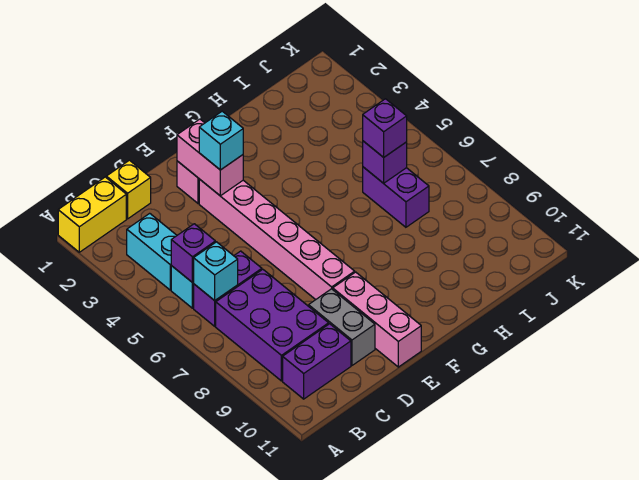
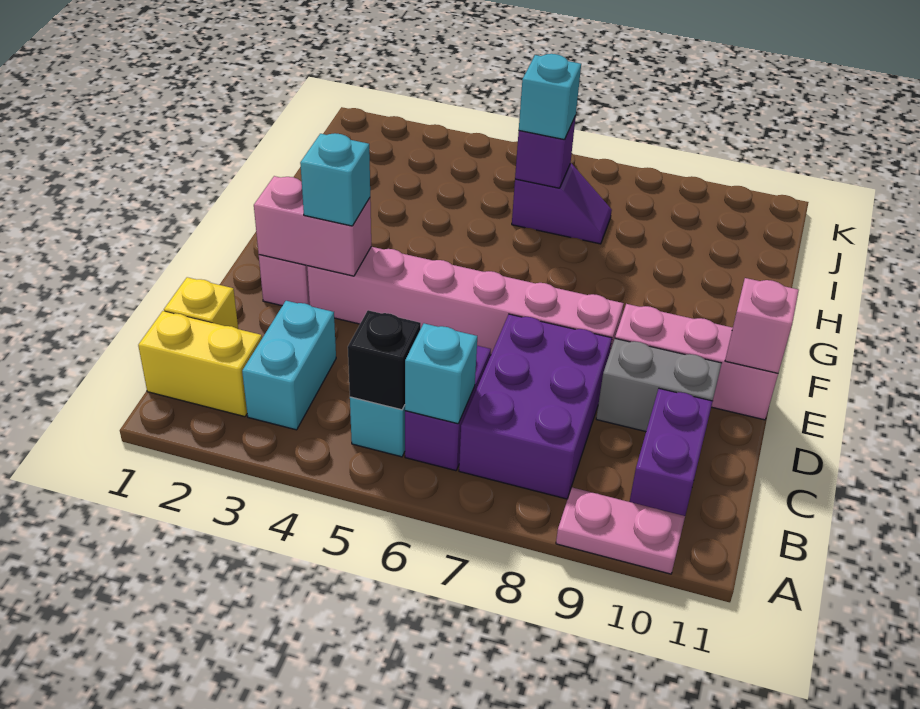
yellow 1x2 brick [58,177,126,252] -> yellow 1x2 brick turned to [138,311,262,417]
none -> pink 1x2 plate [556,487,685,574]
cyan 1x2 brick [127,213,177,290] -> cyan 1x2 brick turned to [242,301,336,430]
purple 1x1 brick [171,224,215,283] -> black 1x1 brick [348,310,421,410]
purple 2x3 brick [216,269,329,381] -> purple 2x3 brick turned to [459,314,612,499]
none -> pink 1x1 brick [725,278,799,373]
purple 1x2 brick [363,167,429,227] -> purple 1x2 slope [512,163,612,244]
purple 1x1 brick [363,99,407,157] -> cyan 1x1 brick [519,54,581,140]

